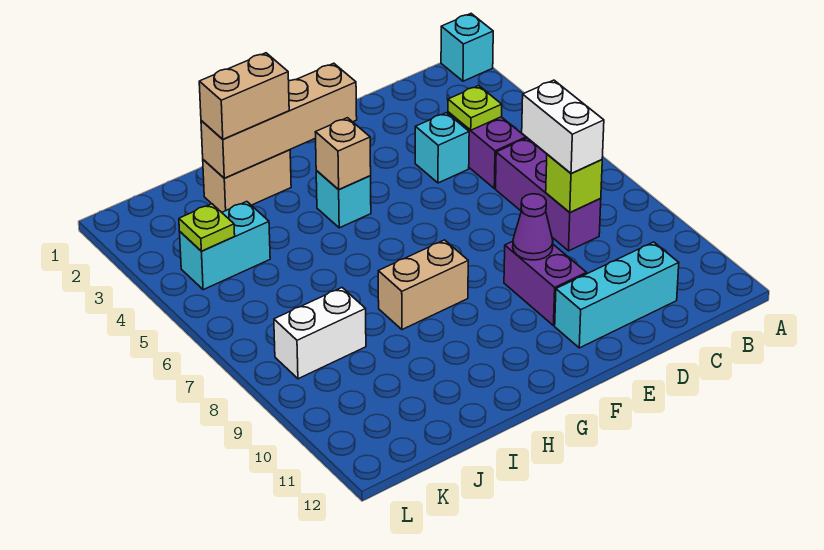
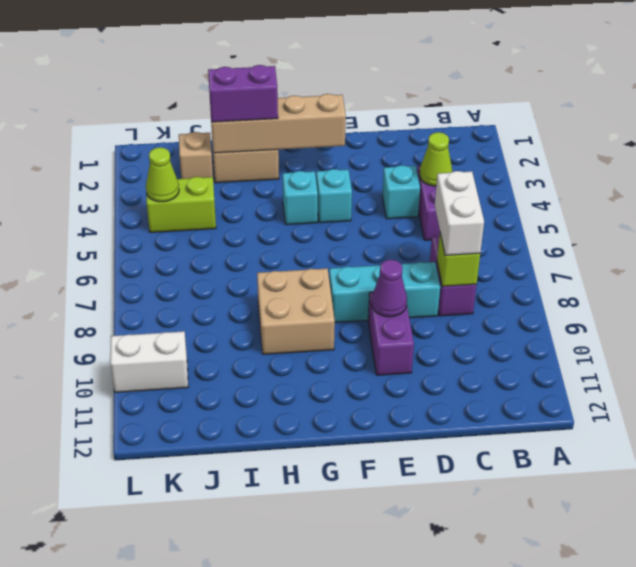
cyan 1x1 brick [441,14,493,81] -> cyan 1x1 brick moved to [316,169,352,223]
lime 1x1 plate [448,86,502,130] -> lime 1x1 cone [420,132,452,186]
purple 1x3 brick [496,138,601,251] -> purple 1x2 brick [430,236,476,316]
cyan 1x3 brick [555,242,679,348] -> cyan 1x3 brick moved to [329,262,440,322]
tan 1x1 brick [315,118,371,190] -> tan 1x1 brick moved to [179,132,213,179]
tan 1x2 brick [378,240,468,330] -> tan 2x2 brick [257,268,335,354]
tan 1x2 brick [199,53,289,139] -> purple 1x2 brick [208,65,278,122]
cyan 1x2 brick [180,201,270,290] -> lime 1x2 brick [146,177,216,232]
white 1x2 brick [274,288,366,379] -> white 1x2 brick moved to [110,331,188,392]
lime 1x1 plate [179,204,235,251] -> lime 1x1 cone [146,147,179,202]

